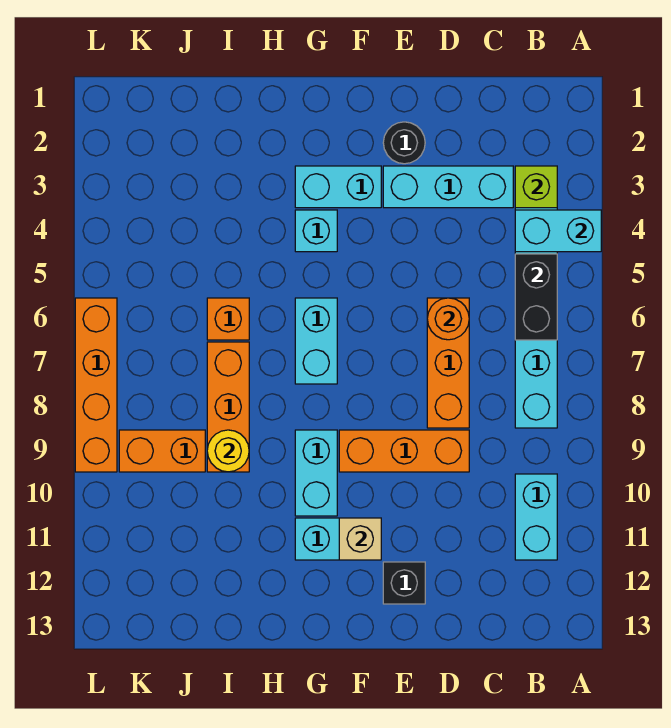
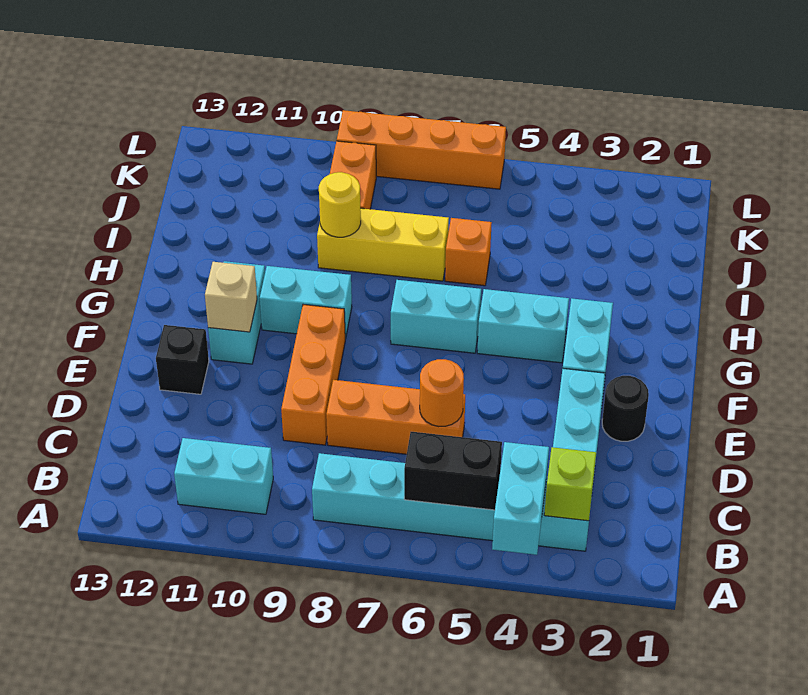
cyan 1x1 brick [295,210,337,252] -> cyan 1x2 brick [477,289,569,363]
orange 1x3 brick [207,342,249,472] -> yellow 1x3 brick [317,208,449,281]

